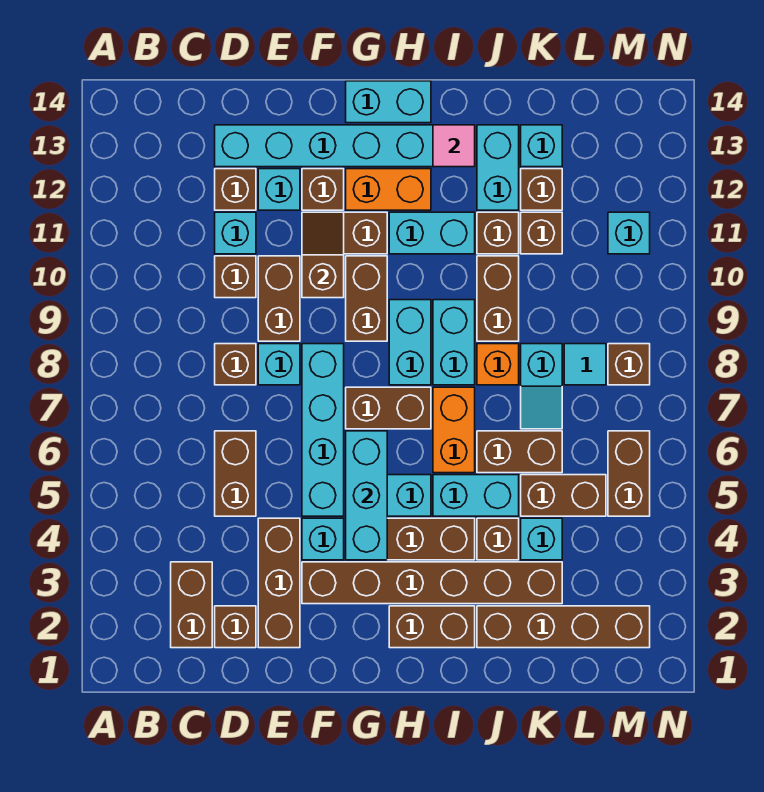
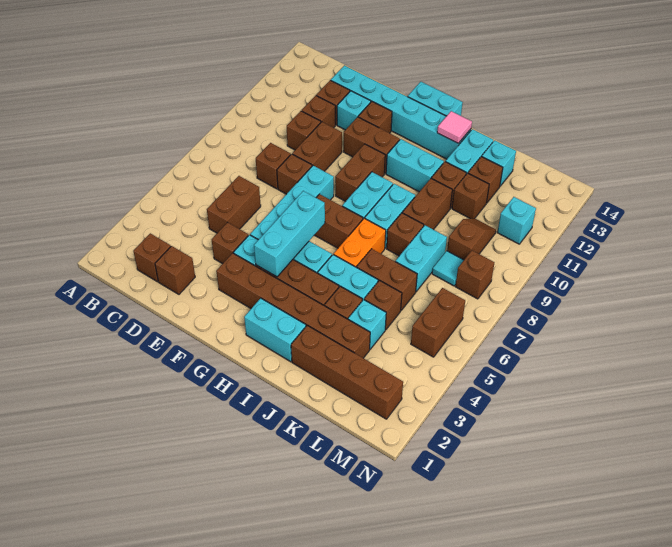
brown 1x2 brick [171,562,212,648] -> brown 1x1 brick [133,233,171,282]
cyan 1x1 brick [215,212,256,254] -> brown 1x1 brick [302,95,335,128]
brown 1x3 brick [258,518,300,648] -> brown 1x1 brick [212,222,248,264]
cyan 1x1 brick [258,344,300,385] -> brown 1x1 brick [277,154,312,194]
brown 1x2 slope [302,212,344,298] -> brown 1x2 slope moved to [447,218,496,260]
orange 1x2 brick [346,169,431,210] -> none
brown 1x2 brick [389,606,475,648] -> cyan 1x2 brick [244,298,306,362]
orange 1x1 brick [477,344,519,385] -> brown 1x1 brick [387,213,424,256]
brown 1x2 brick [521,475,606,516] -> brown 1x1 brick [364,281,402,330]
cyan 1x2 slope [521,344,562,429] -> cyan 1x2 brick [396,225,447,292]

